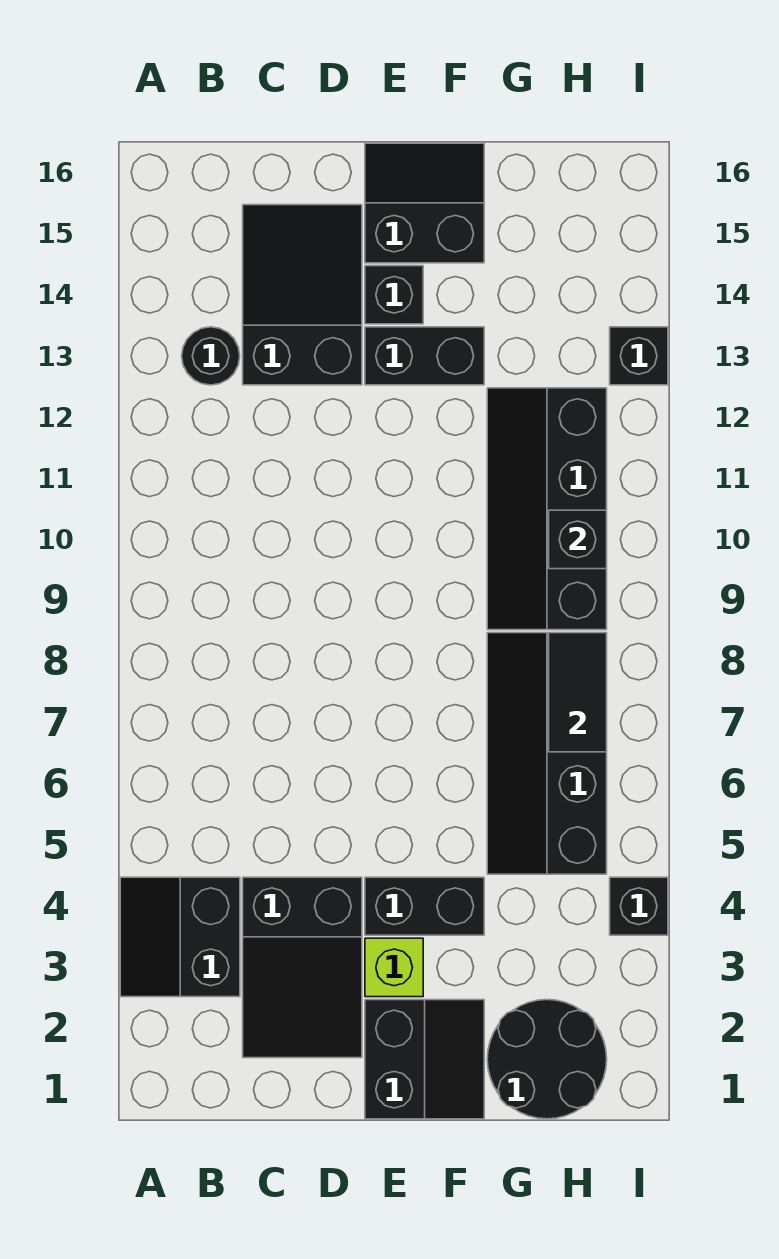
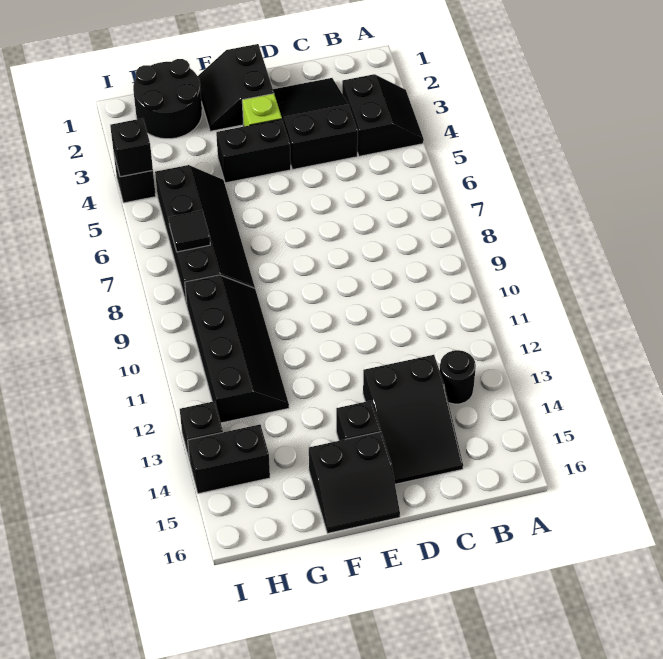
black 1x2 brick [365,327,484,385] -> black 1x2 brick moved to [188,425,270,494]
black 1x2 tile [549,633,607,752] -> black 1x1 tile [169,210,210,252]
black 1x1 brick [549,510,607,569] -> black 1x1 brick moved to [110,118,153,177]

